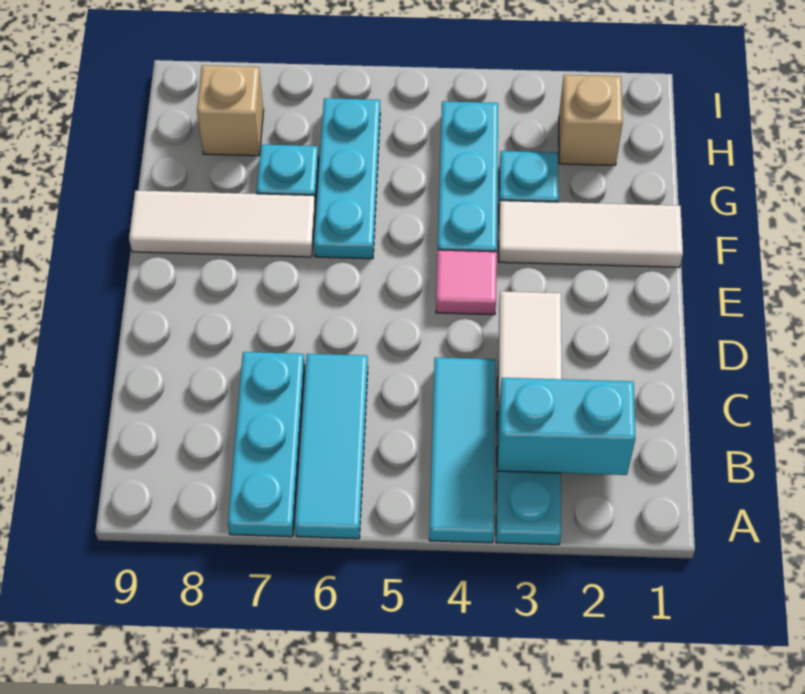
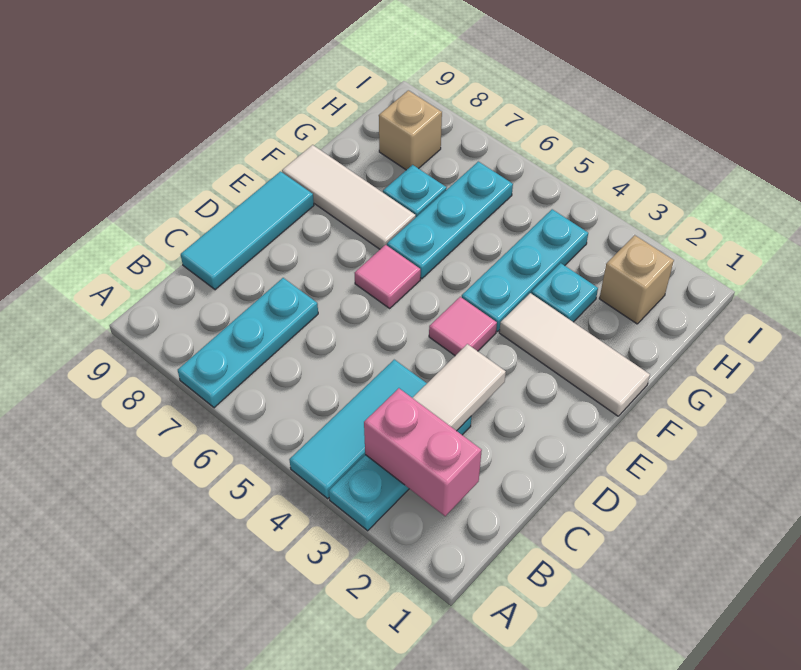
cyan 1x3 tile [295,354,368,539] -> cyan 1x3 tile moved to [181,171,314,290]
cyan 1x2 brick [498,378,636,475] -> pink 1x2 brick [364,388,482,516]
none -> pink 1x1 tile [355,245,421,308]

